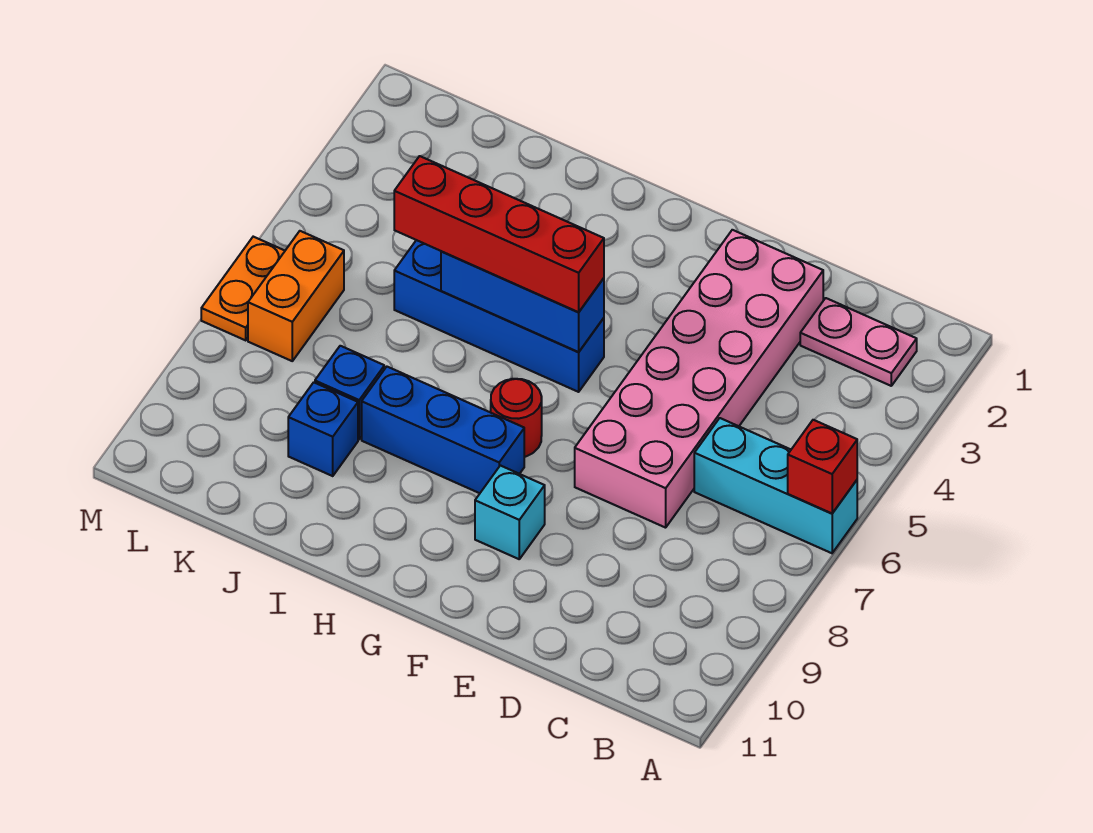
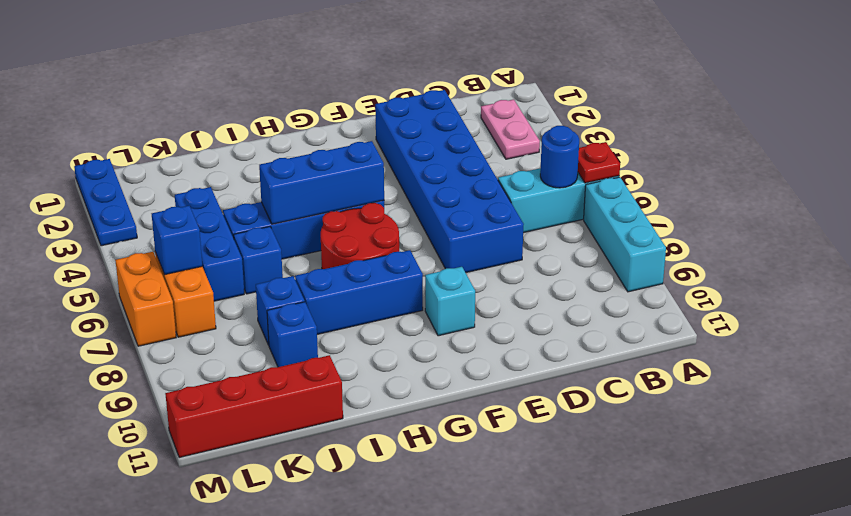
red 1x1 brick [788,420,857,514] -> red 1x1 plate [578,142,620,183]
none -> cyan 1x3 brick [584,177,666,292]
pink 1x2 plate [800,298,917,386] -> pink 1x2 plate turned to [481,99,540,159]
none -> blue 1x1 round brick [540,126,579,188]
pink 2x6 brick [575,230,823,528] -> blue 2x6 brick [375,90,524,273]
red 1x4 brick [394,156,604,312] -> red 1x4 brick moved to [165,355,343,458]
red 1x1 round brick [491,379,542,457] -> red 2x2 round brick [321,203,399,269]
none -> blue 1x1 brick [234,227,283,294]
none -> blue 1x3 brick [175,187,244,301]
none -> blue 1x1 brick [152,206,202,274]
none -> blue 1x3 plate [74,159,137,246]
orange 1x2 plate [201,237,285,340] -> orange 1x2 brick [115,252,176,346]

